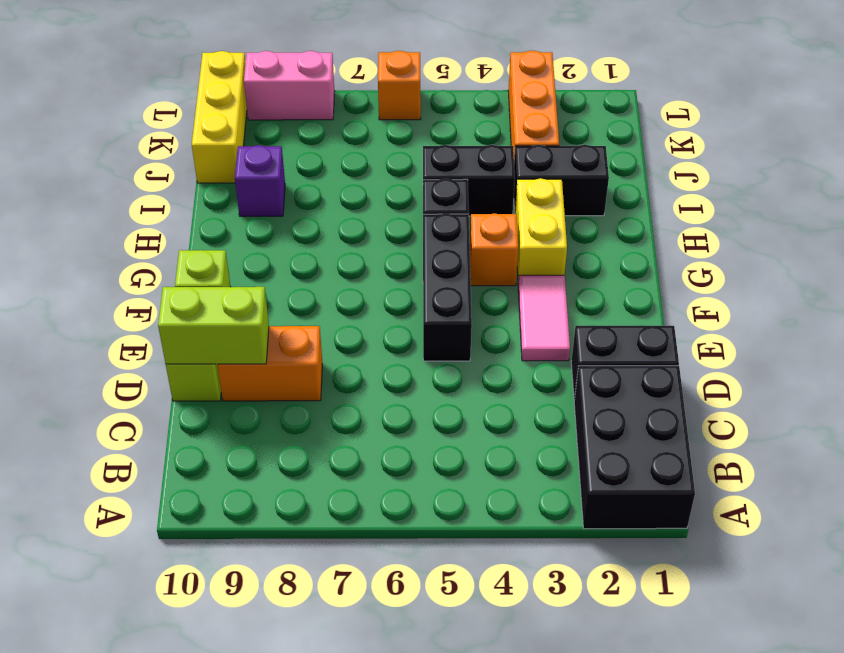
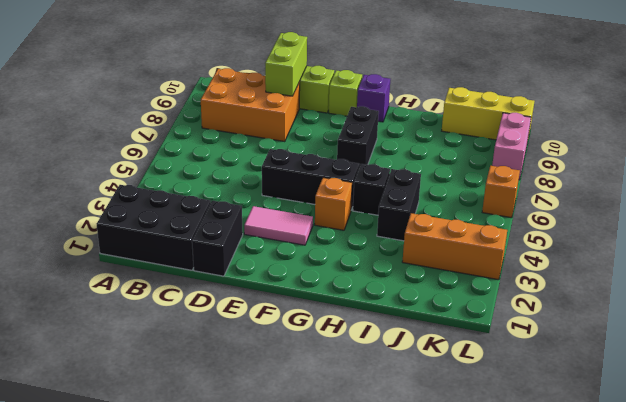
orange 1x2 brick [217,326,322,401] -> orange 2x3 brick [201,68,300,142]
yellow 1x2 brick [515,178,567,284] -> none
black 1x2 brick [514,145,609,216] -> black 1x2 brick moved to [337,106,379,167]
purple 1x1 brick [235,145,285,216] -> purple 1x1 brick moved to [357,74,390,122]

